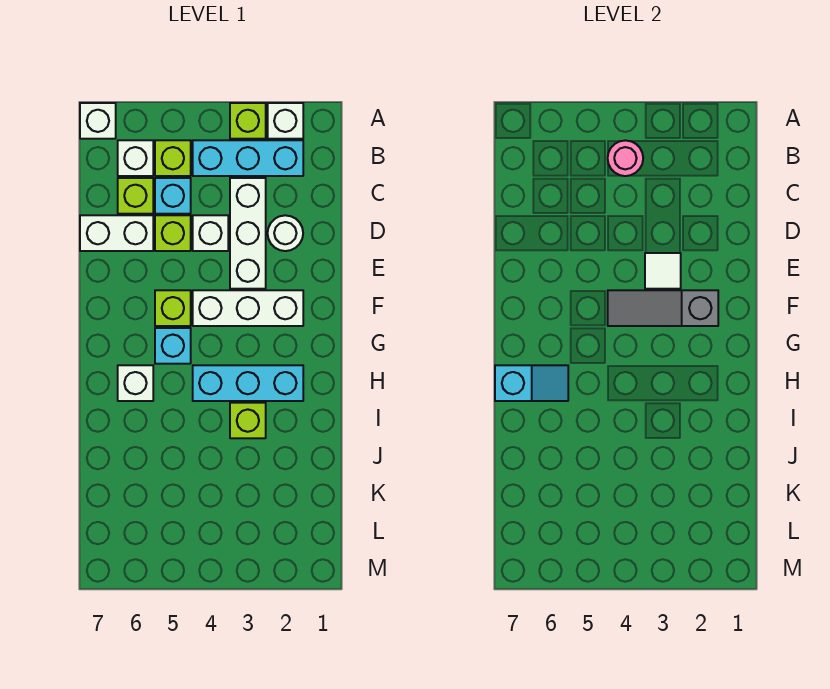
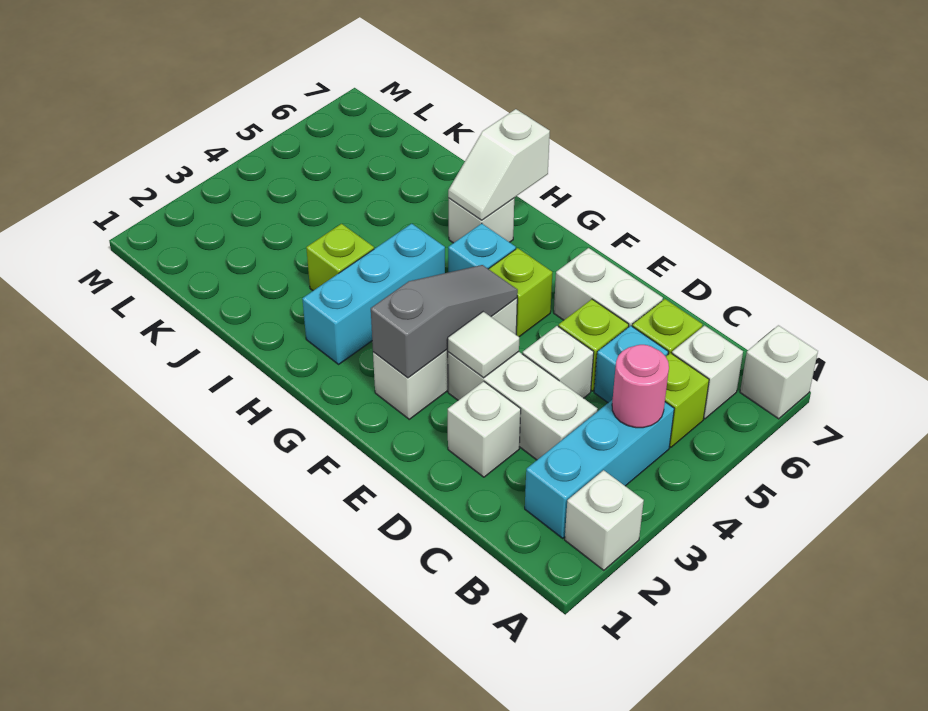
lime 1x1 brick [230,103,266,139] -> none
white 1x1 round brick [268,215,303,251] -> white 1x1 brick [448,381,521,477]
white 1x2 brick [80,215,153,251] -> white 1x2 brick turned to [554,248,663,326]
cyan 1x2 slope [495,365,568,401] -> white 1x2 slope [448,109,550,220]

